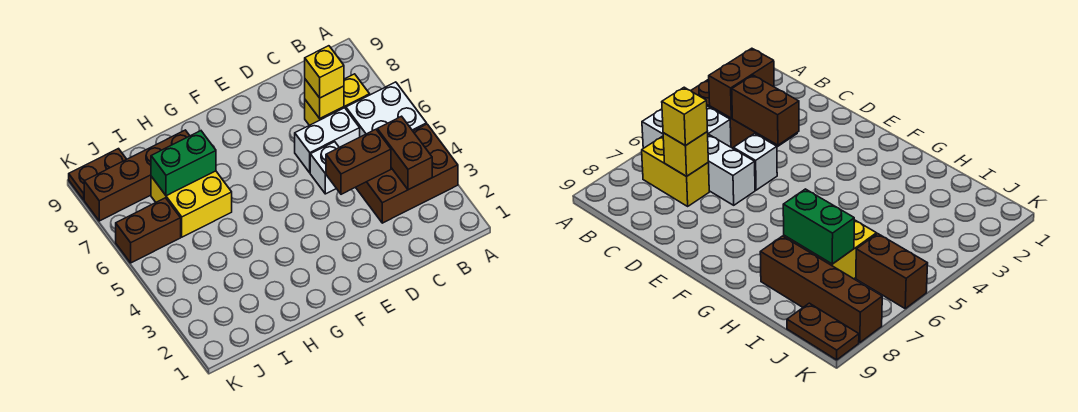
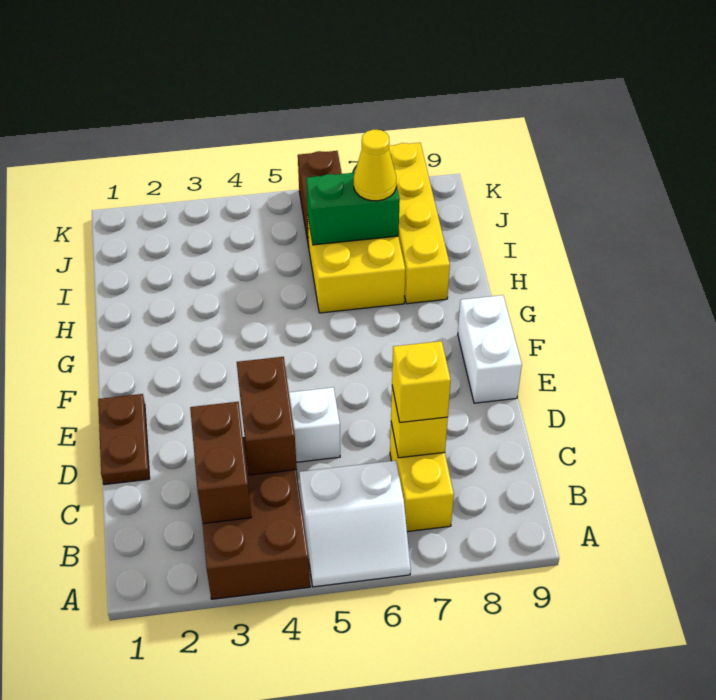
white 2x2 brick [346,82,427,137] -> white 2x2 slope [299,460,411,587]
brown 1x2 brick [377,116,432,190] -> brown 1x2 brick turned to [190,402,251,524]
white 1x2 brick [295,108,360,173] -> white 1x2 brick moved to [458,295,522,403]
green 1x2 brick [151,131,216,196] -> green 1x2 brick turned to [306,173,400,245]
brown 1x4 brick [84,130,190,221] -> yellow 1x4 brick [389,143,450,304]
none -> yellow 1x1 cone [354,129,396,201]
brown 1x2 plate [69,149,127,200] -> brown 1x2 plate moved to [98,394,150,485]

